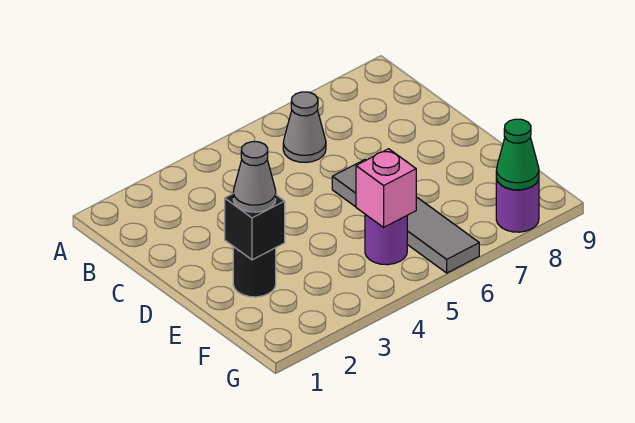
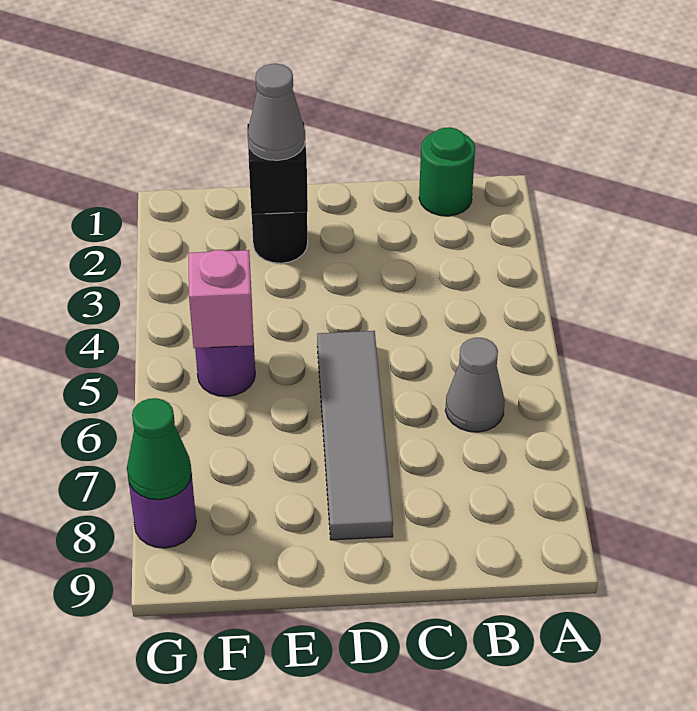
none -> green 1x1 round brick [419,127,475,216]
grey 1x4 tile [332,160,479,273] -> grey 1x4 tile turned to [317,331,393,540]

